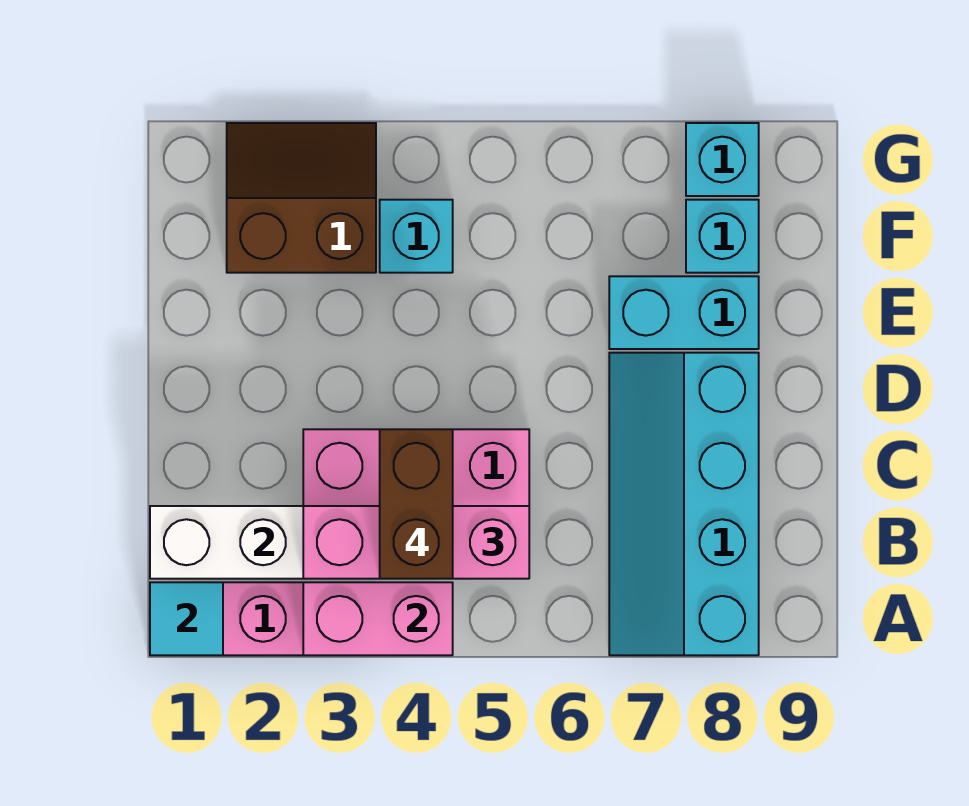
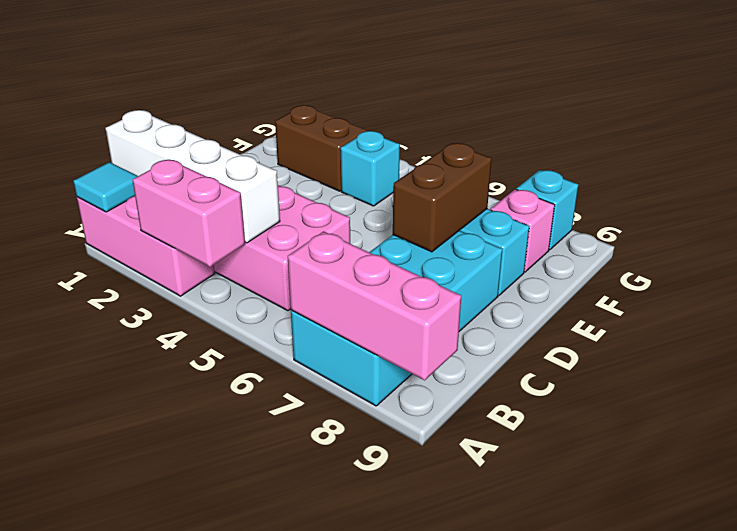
cyan 2x4 slope [609,353,759,655] -> cyan 2x4 brick [291,230,502,406]
pink 1x3 brick [303,506,529,579] -> pink 1x3 brick moved to [288,231,461,380]
brown 1x2 brick [380,429,453,579] -> brown 1x2 brick moved to [393,143,492,252]
cyan 1x1 brick [686,200,759,273] -> pink 1x1 brick [491,189,555,272]

